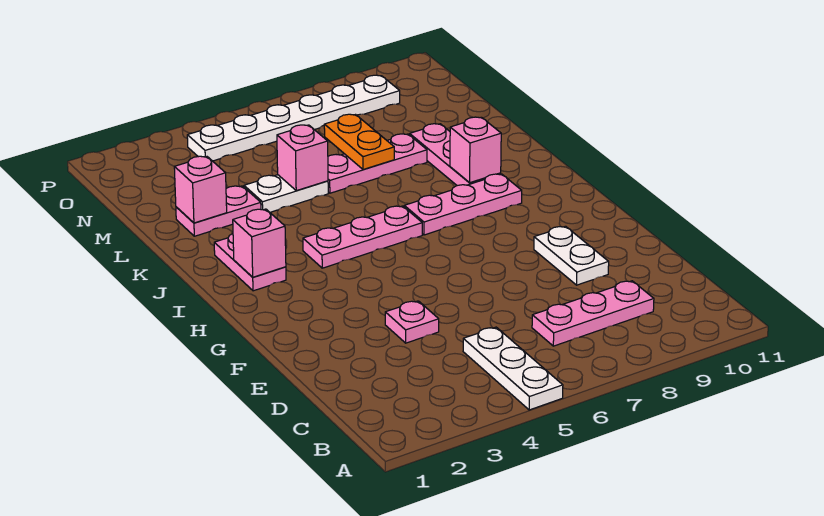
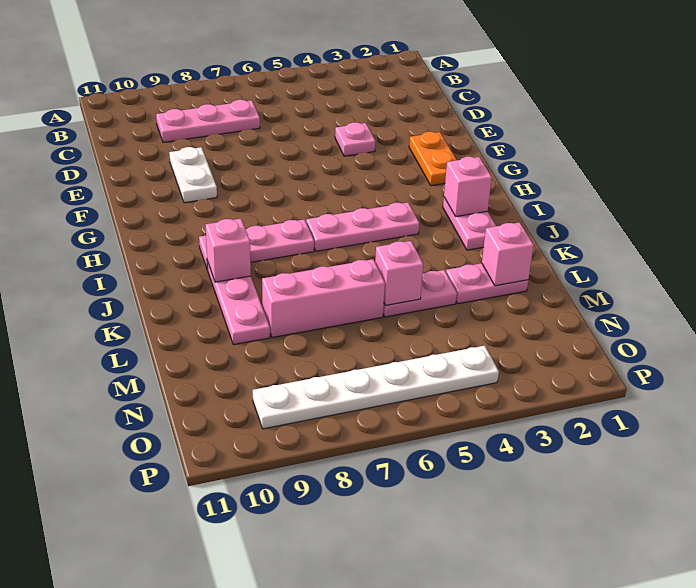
white 1x3 plate [463,327,563,410] -> none
white 1x2 plate [244,175,328,212] -> pink 1x2 plate [383,270,457,317]
pink 1x3 plate [328,134,427,193] -> pink 1x3 brick [262,259,385,338]
orange 1x2 plate [324,114,394,169] -> orange 1x2 plate moved to [409,131,457,186]

